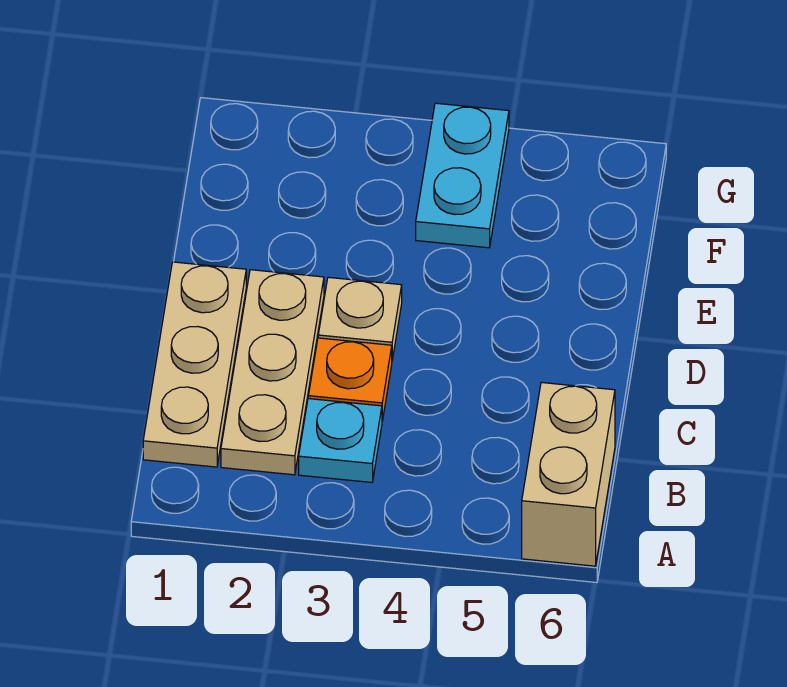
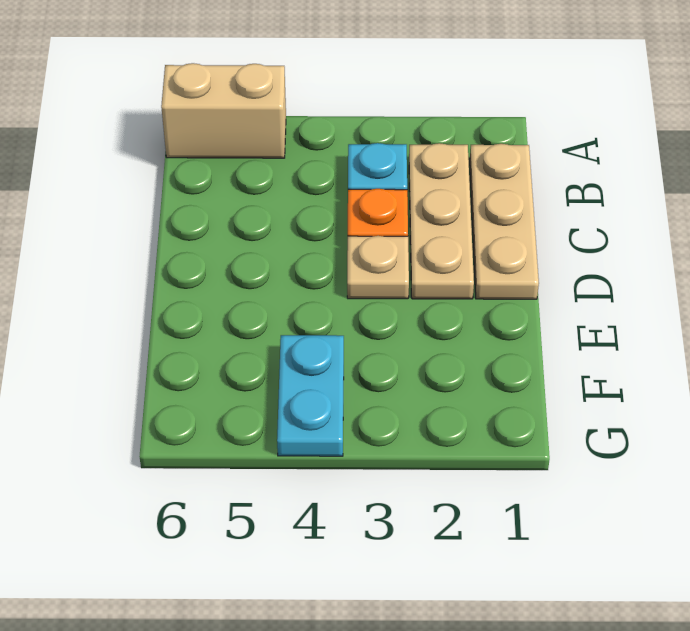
tan 1x2 brick [522,382,615,566] -> tan 1x2 brick turned to [161,63,286,158]

